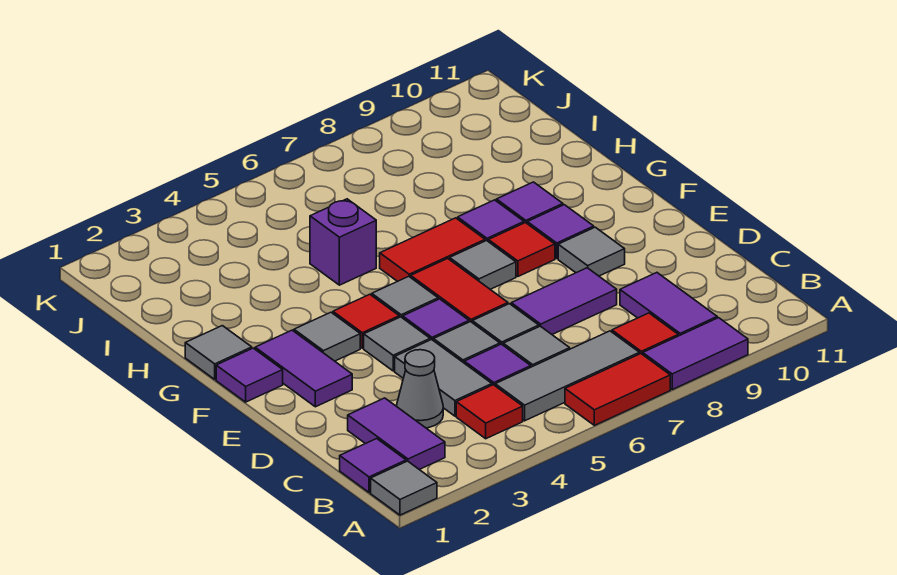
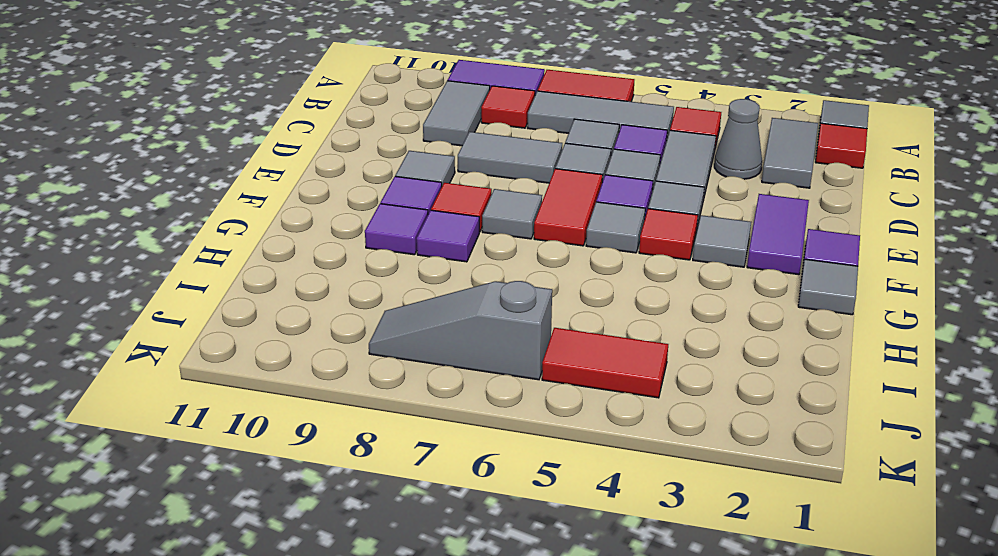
purple 1x1 tile [340,439,406,493] -> red 1x1 tile [815,123,867,168]
purple 1x2 tile [348,398,445,470] -> grey 1x2 tile [762,118,818,188]
purple 1x2 tile [620,273,717,336] -> grey 1x2 tile [423,81,490,146]
purple 1x2 tile [511,268,617,334] -> grey 1x2 tile [458,132,562,183]
red 1x2 tile [380,218,485,281] -> red 1x2 tile moved to [542,328,668,398]
purple 1x1 brick [310,199,376,285] -> none
none -> grey 1x3 slope [369,281,552,380]

